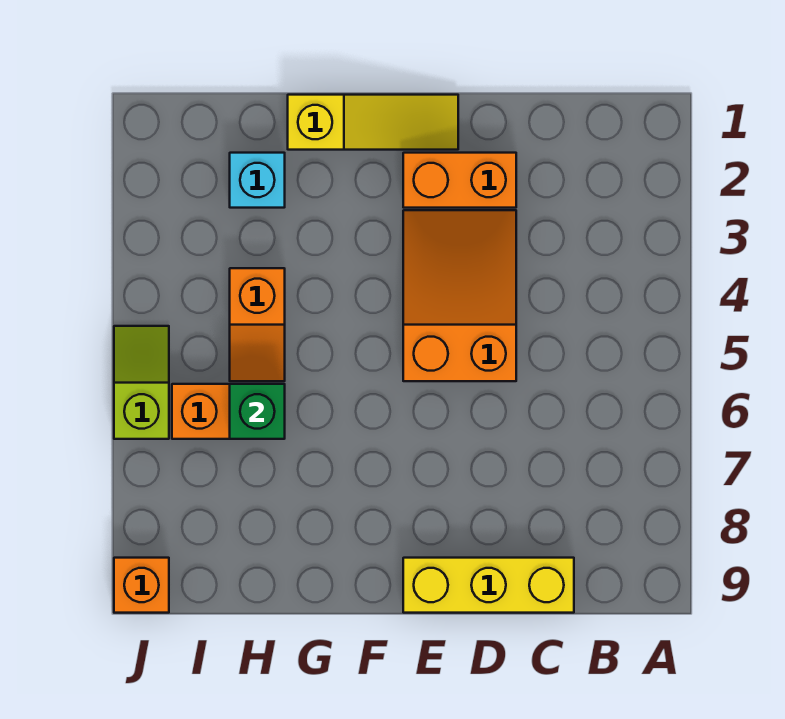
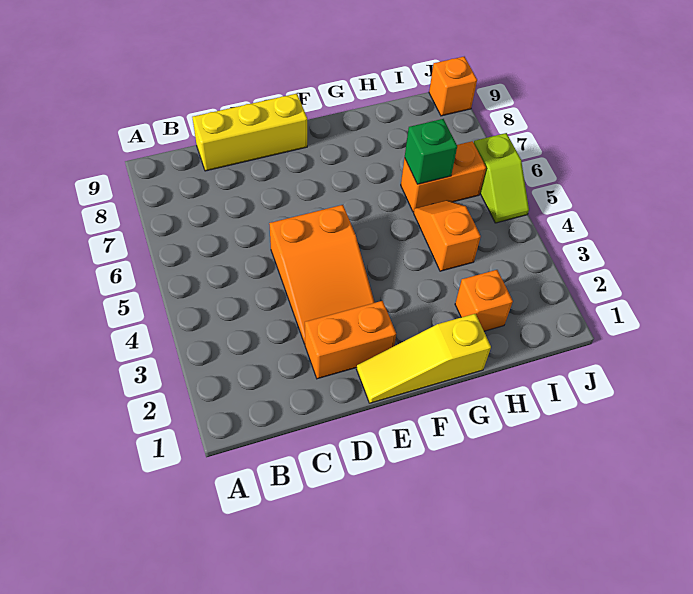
cyan 1x1 brick [230,153,285,208] -> orange 1x1 brick [455,270,513,331]

